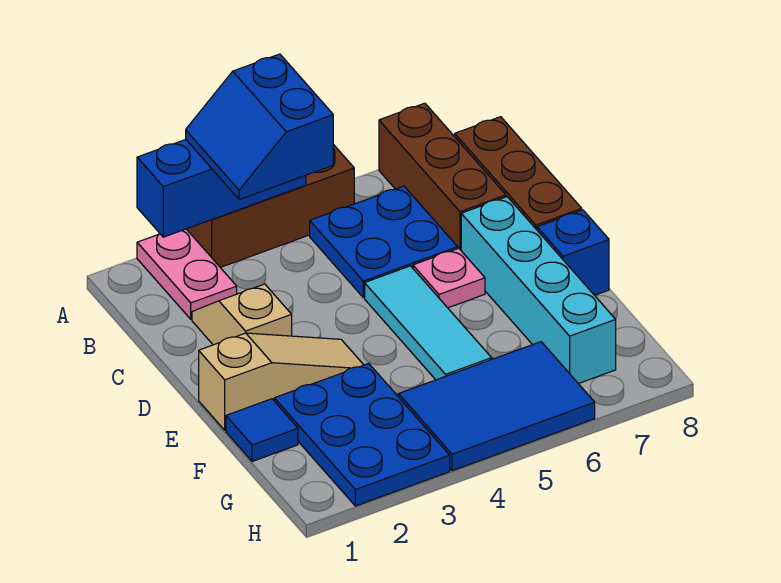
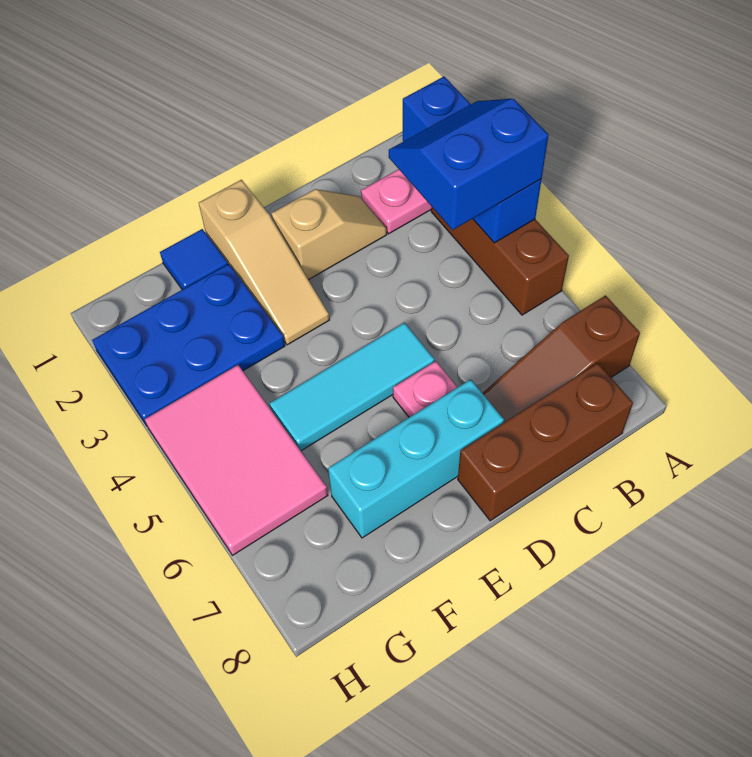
brown 1x3 brick [379,103,506,250] -> brown 1x3 slope [483,295,640,422]
blue 2x2 plate [310,186,458,297] -> none
cyan 1x4 brick [461,197,616,384] -> cyan 1x3 brick [328,379,504,538]
blue 1x1 brick [537,210,609,295] -> none
blue 2x3 tile [398,342,595,471] -> pink 2x3 tile [145,365,328,555]

